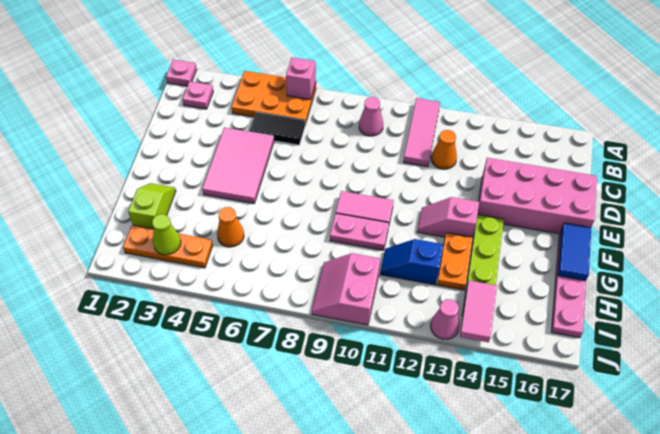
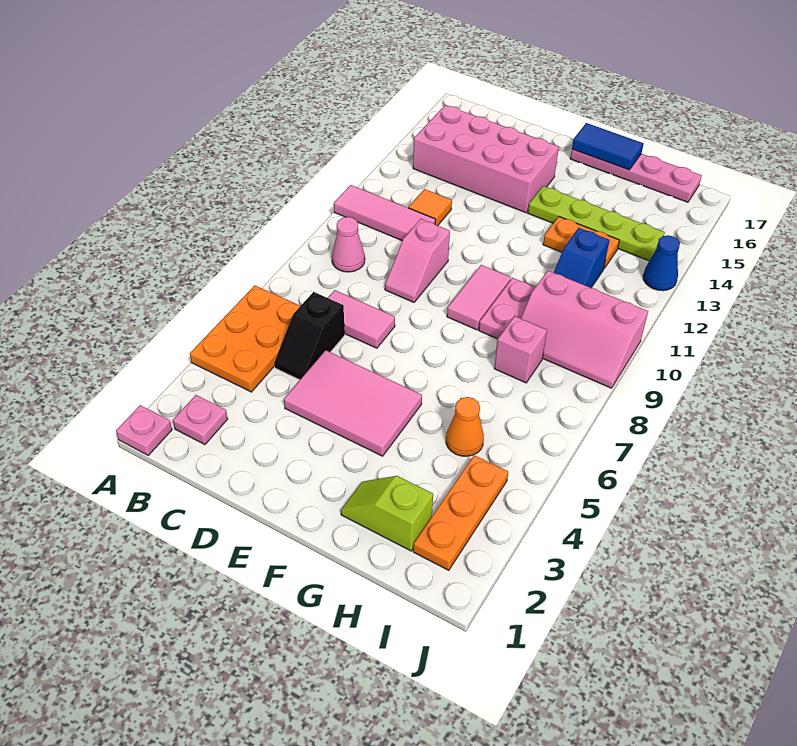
pink 1x1 brick [286,58,316,100] -> pink 1x1 brick moved to [494,316,547,383]
black 1x2 tile [250,112,305,145] -> black 1x2 slope [274,292,345,380]
orange 1x1 cone [431,130,457,169] -> orange 1x1 tile [408,189,452,226]
pink 2x4 brick [477,158,597,234] -> pink 2x4 brick turned to [413,105,559,213]
pink 1x2 slope [417,197,479,237] -> pink 1x2 slope moved to [385,219,450,302]
lime 1x1 cone [152,214,181,255] -> none
pink 2x2 slope [312,253,380,325] -> pink 2x3 slope [521,271,648,388]
pink 1x2 tile [460,281,497,342] -> pink 1x2 tile moved to [328,290,395,348]
pink 1x1 cone [431,299,460,339] -> blue 1x1 cone [643,235,680,291]

